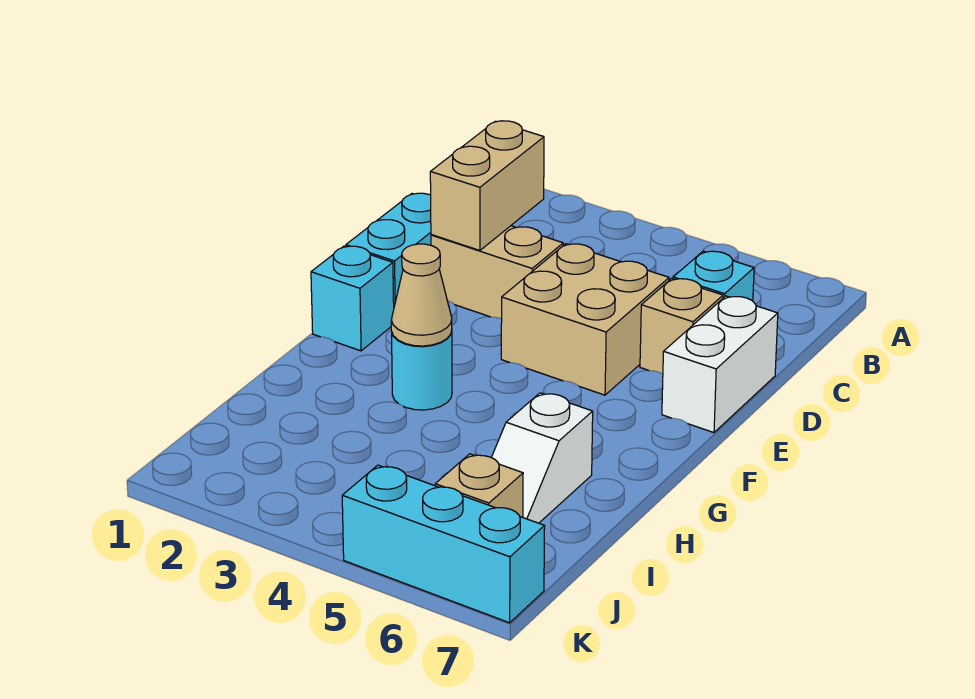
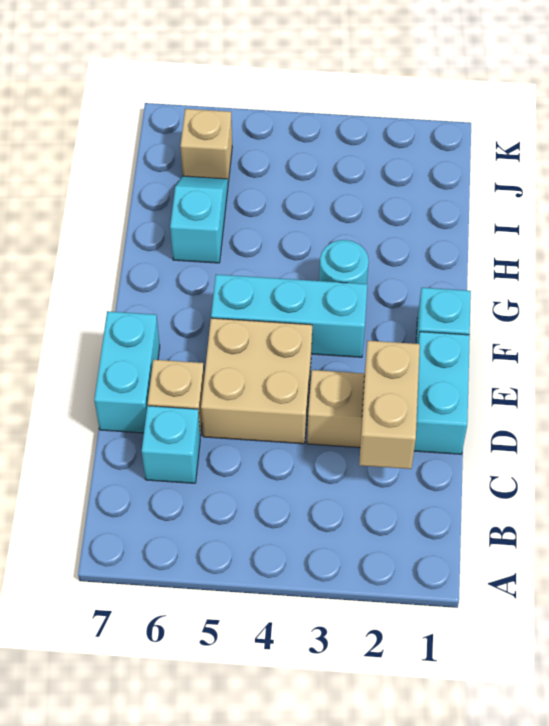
white 1x2 brick [662,296,778,433] -> cyan 1x2 brick [94,311,160,433]
tan 1x1 cone [391,244,452,346] -> none
white 1x2 slope [491,393,593,523] -> cyan 1x2 slope [170,176,228,263]
cyan 1x3 brick [342,465,545,623] -> cyan 1x3 brick moved to [211,274,367,357]

